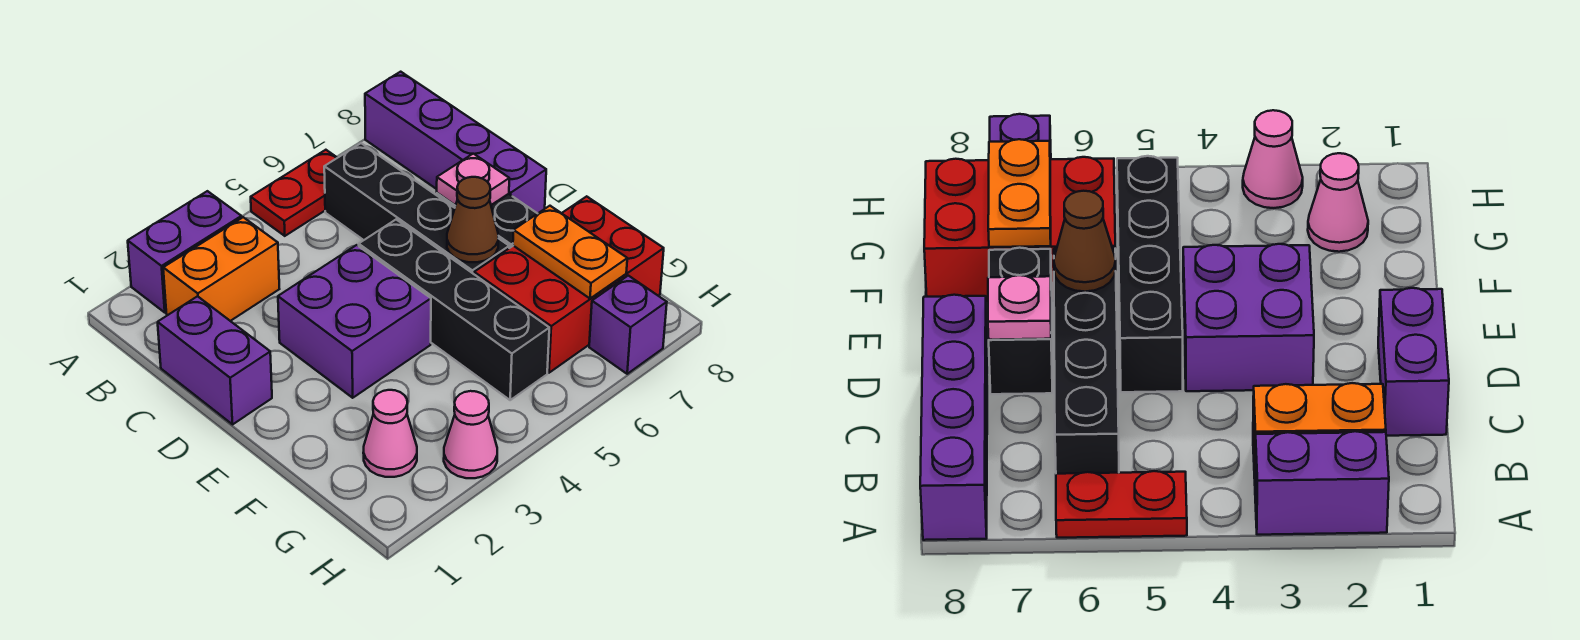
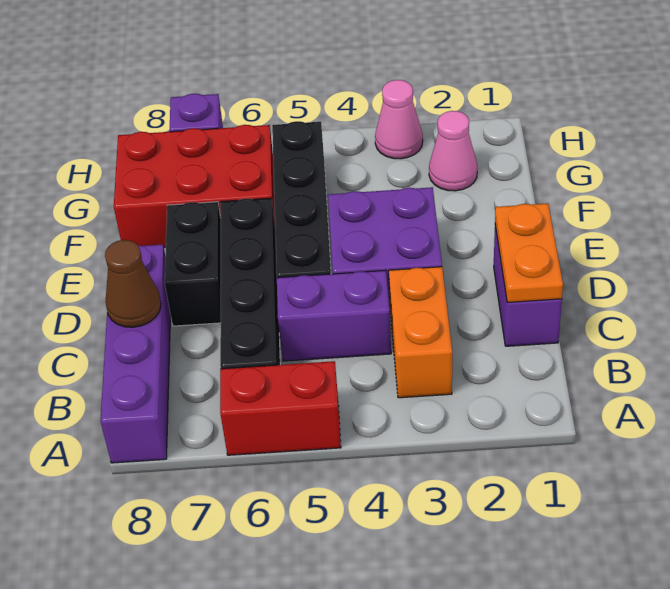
purple 1x2 brick [128,191,242,312] -> purple 1x2 brick moved to [277,270,391,361]
red 1x2 plate [251,150,337,236] -> red 1x2 brick [220,361,341,455]
orange 1x2 brick [163,217,279,321] -> orange 1x2 brick turned to [389,267,452,398]
pink 1x1 plate [437,154,509,206] -> none
brown 1x1 cone [447,177,498,262] -> brown 1x1 cone moved to [105,240,161,327]
orange 1x2 plate [513,206,627,299] -> orange 1x2 plate moved to [495,203,563,303]

